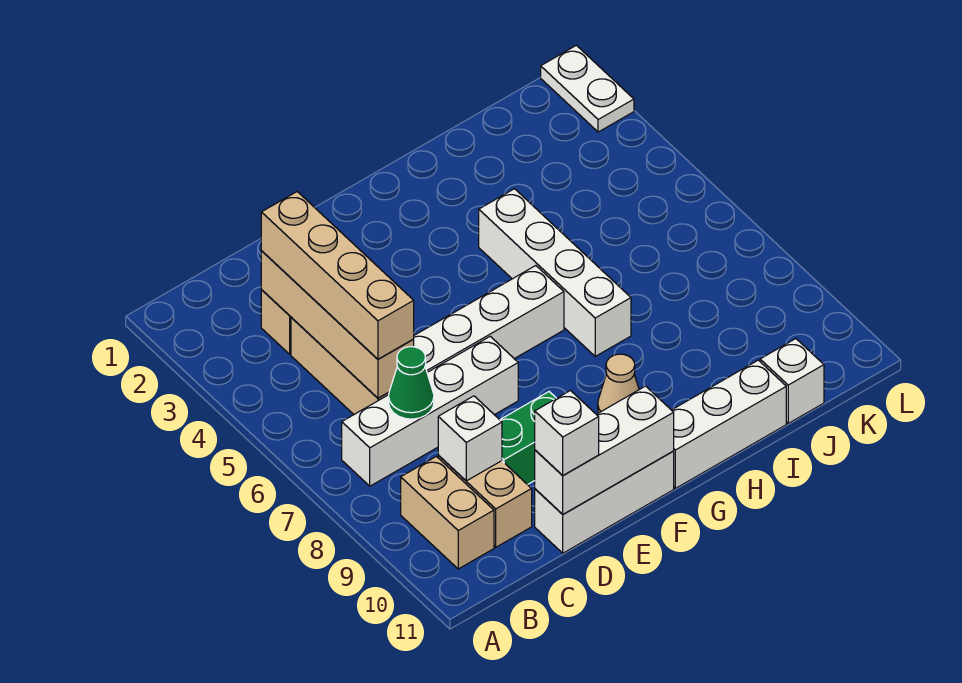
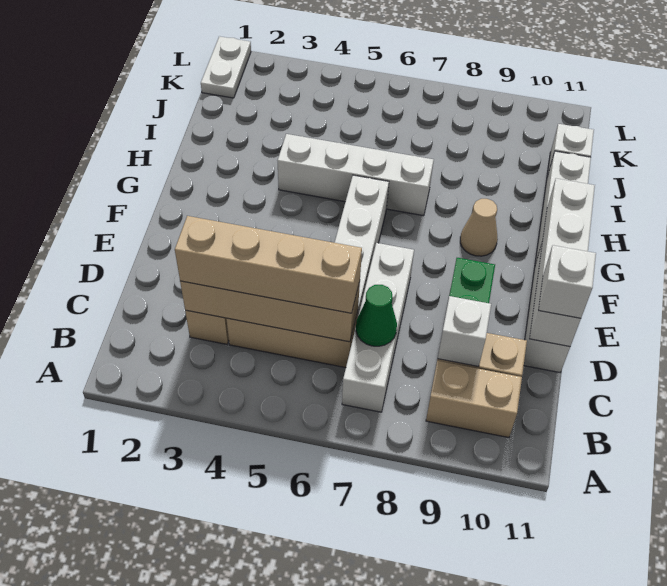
white 1x3 brick [535,386,674,514] -> white 1x4 brick [529,178,595,347]
white 1x2 plate [541,45,634,132] -> white 1x2 plate turned to [201,36,251,98]

